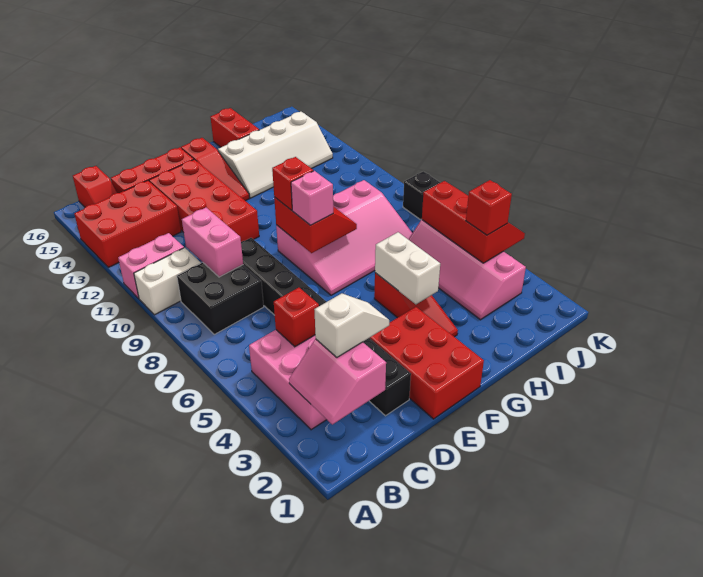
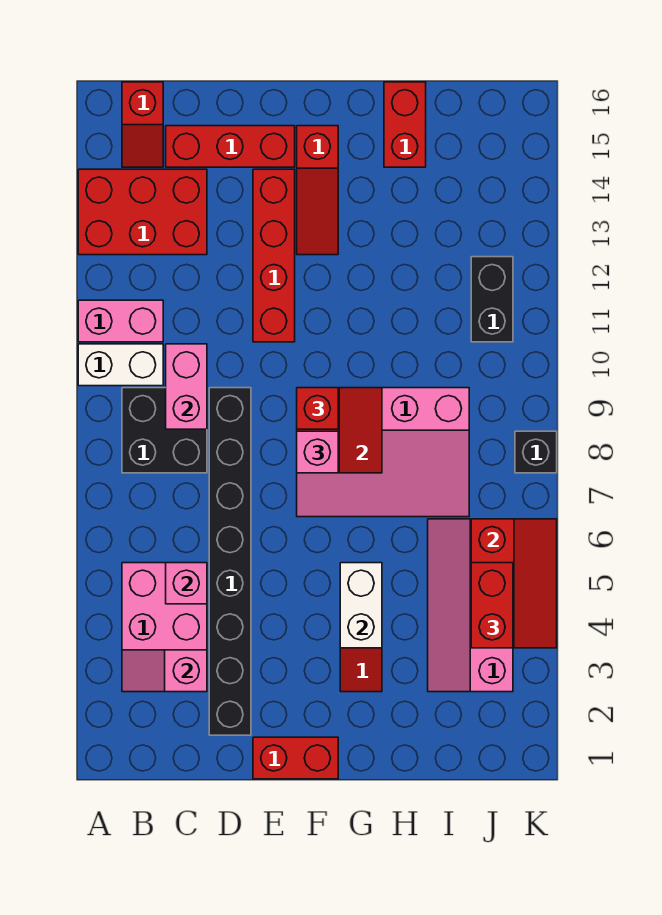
pink 2x2 slope [289,339,386,424] -> pink 1x2 slope [122,650,207,692]
white 1x2 slope [314,293,389,357] -> none
red 1x1 brick [274,288,319,347] -> pink 1x1 brick [166,563,207,604]
red 2x4 brick [149,159,259,242] -> red 1x4 brick [253,169,295,342]
red 2x3 brick [370,307,484,419] -> red 1x2 brick [253,737,338,779]
white 2x4 slope [218,112,333,198] -> none
red 1x1 brick [466,180,512,235] -> red 1x2 brick [471,563,513,648]
none -> black 1x2 brick [471,257,513,342]

